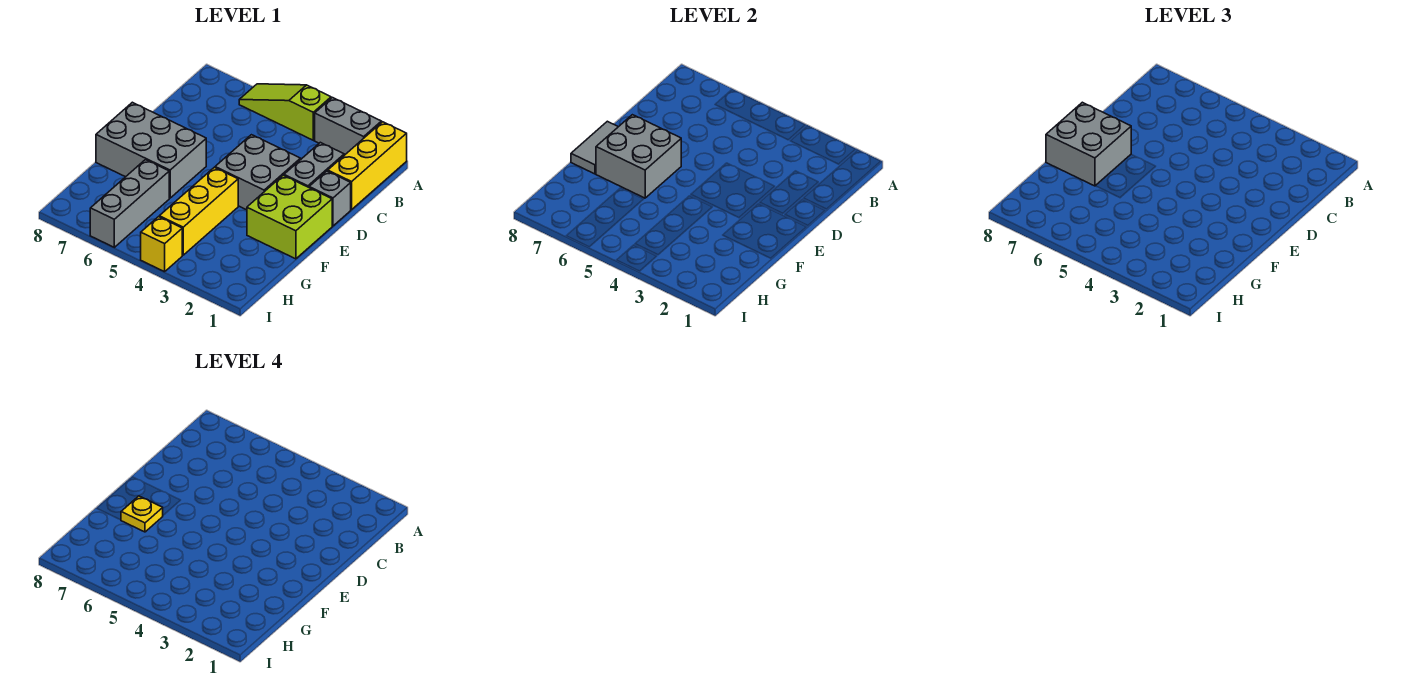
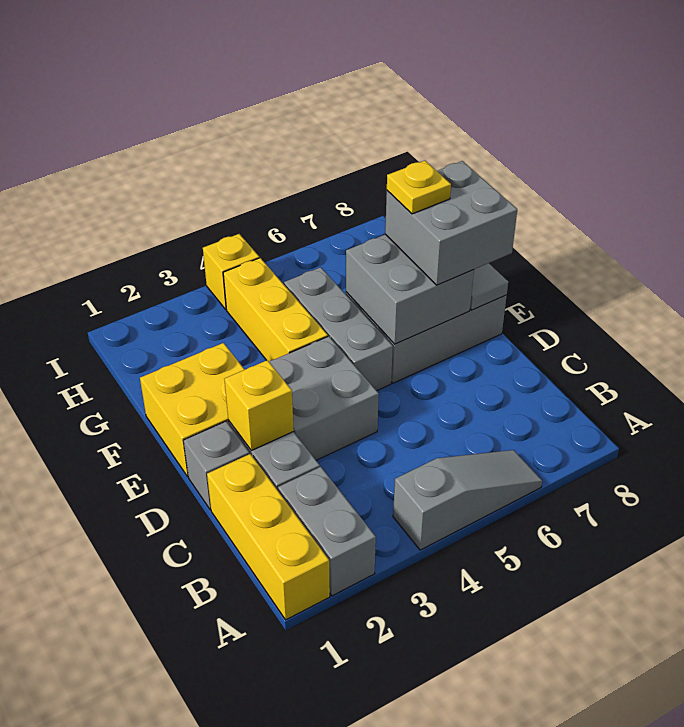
grey 1x2 brick [315,98,381,155] -> grey 1x2 brick turned to [278,467,376,596]
lime 1x3 slope [239,84,331,140] -> grey 1x3 slope [393,450,542,550]
none -> yellow 1x1 brick [224,360,294,451]
lime 2x2 brick [247,175,332,259] -> yellow 2x2 brick [140,343,245,477]
grey 1x3 brick [90,160,169,247] -> grey 1x3 brick moved to [284,267,393,391]

